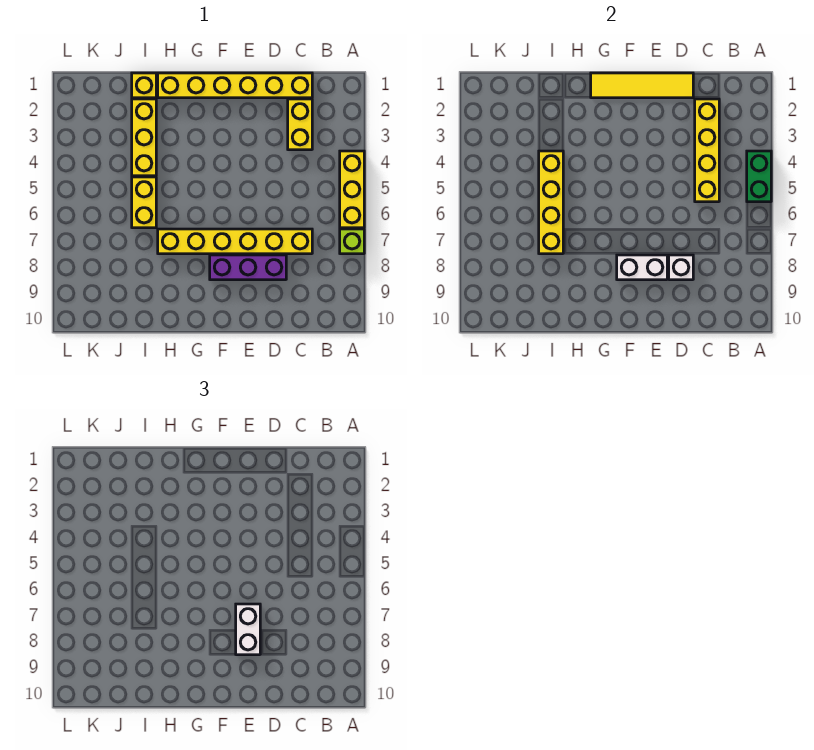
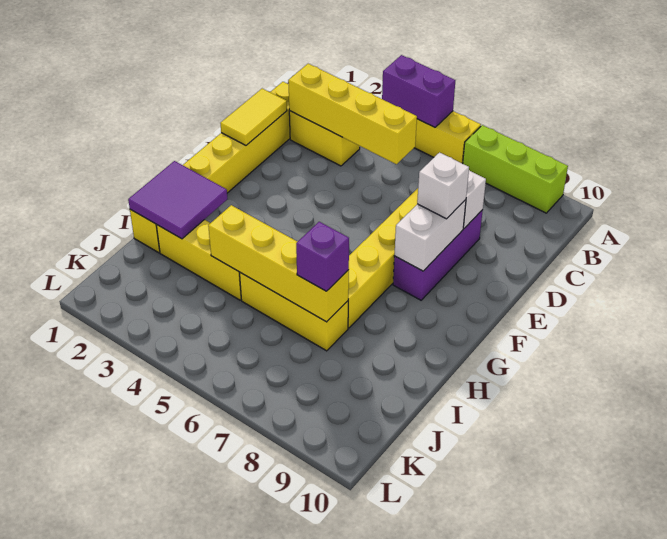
green 1x2 brick [747,151,771,202] -> purple 1x2 brick [382,55,455,127]
lime 1x1 brick [340,229,364,254] -> lime 1x3 brick [463,125,568,213]
yellow 1x4 tile [591,73,693,98] -> yellow 1x2 tile [220,89,287,145]
white 1x2 brick [236,604,260,655] -> white 1x1 brick [417,153,469,219]
none -> purple 2x2 tile [128,161,227,239]
yellow 1x2 brick [132,177,156,228] -> yellow 1x3 brick [240,273,348,351]
none -> purple 1x1 brick [296,222,349,291]

